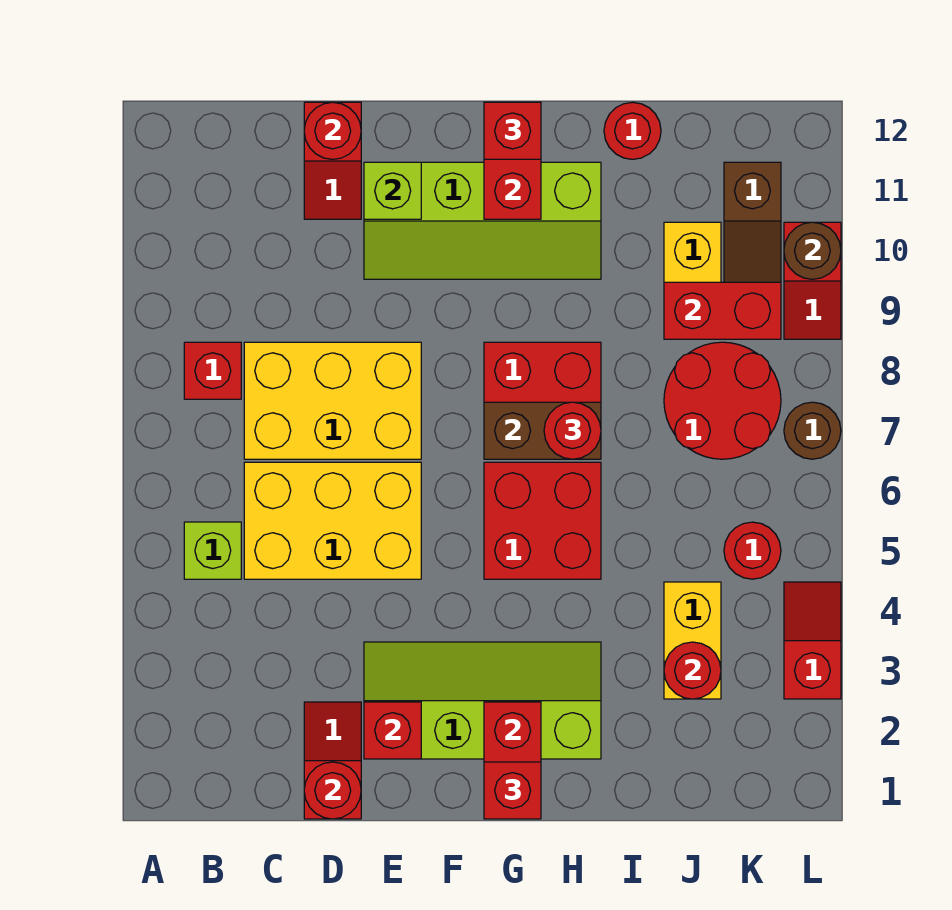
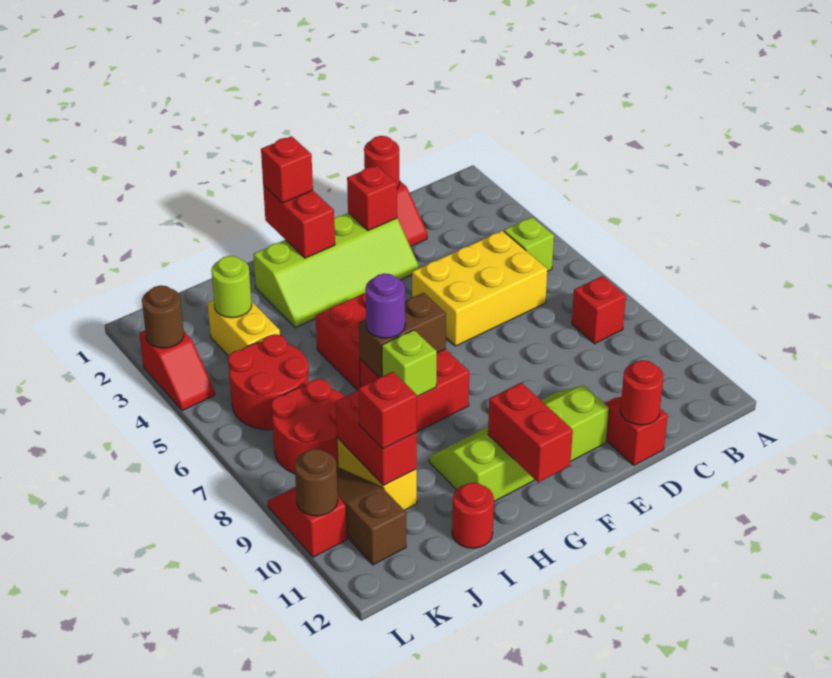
yellow 2x3 brick [244,342,421,459] -> none
lime 1x1 brick [364,162,421,219] -> lime 1x1 brick moved to [382,330,437,397]
red 1x1 brick [484,102,541,159] -> red 1x1 brick moved to [359,372,417,449]
red 1x1 round brick [544,402,601,459] -> purple 1x1 round brick [365,274,405,338]
red 1x1 round brick [664,642,721,699] -> lime 1x1 round brick [211,256,252,318]
red 1x2 brick [664,282,781,339] -> red 1x2 brick turned to [336,390,417,486]
red 1x1 round brick [724,522,781,579] -> red 2x2 round brick [228,334,309,430]
brown 1x1 round brick [784,402,841,459] -> brown 1x1 round brick moved to [142,285,184,348]

